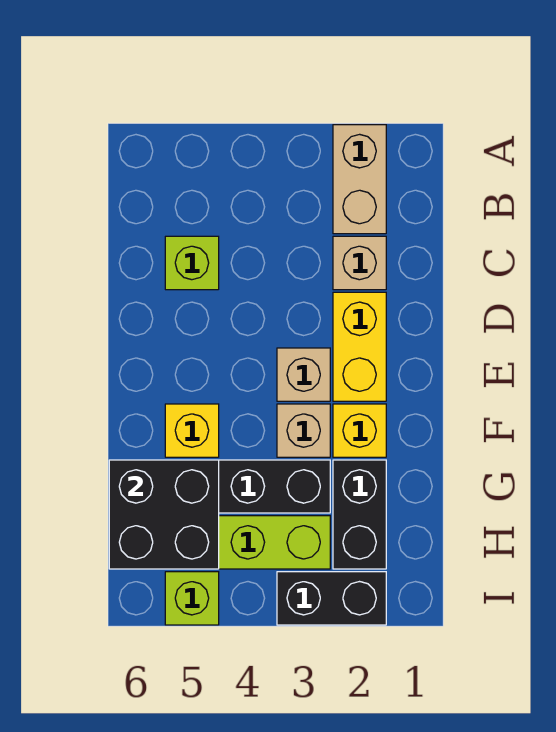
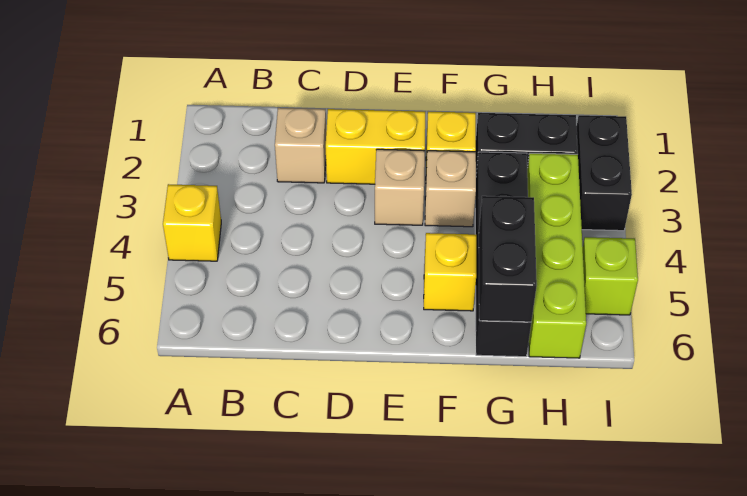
tan 1x2 brick [333,125,386,234] -> none
none -> yellow 1x1 brick [163,184,221,261]
lime 1x1 brick [165,236,219,290] -> none
black 2x2 brick [109,460,219,569] -> black 1x2 brick [479,196,537,322]

